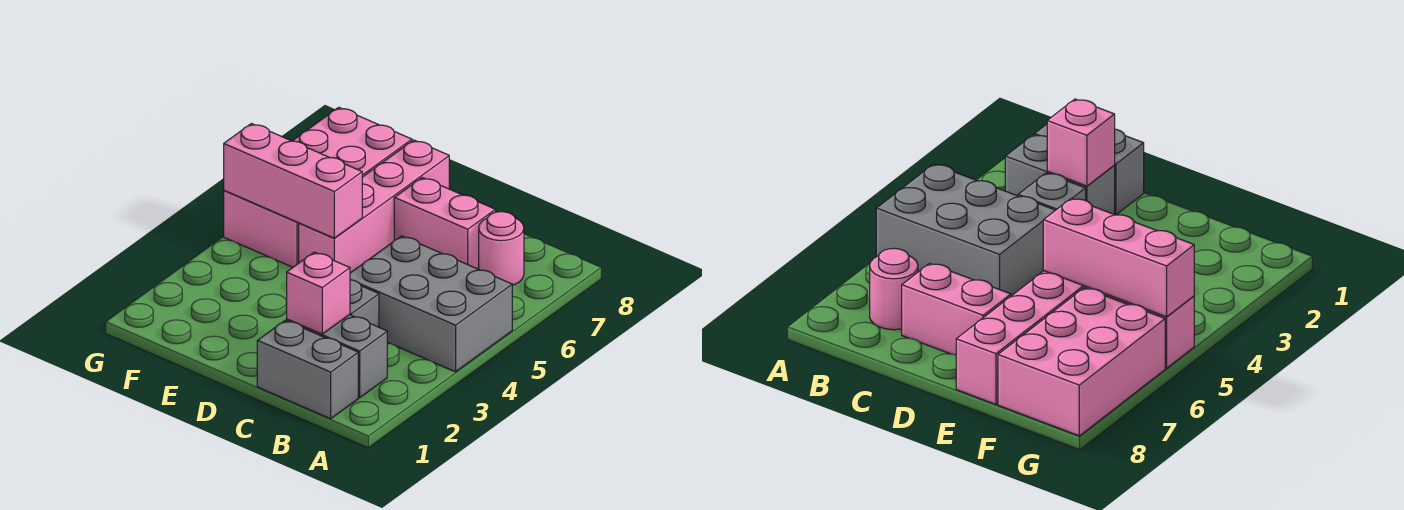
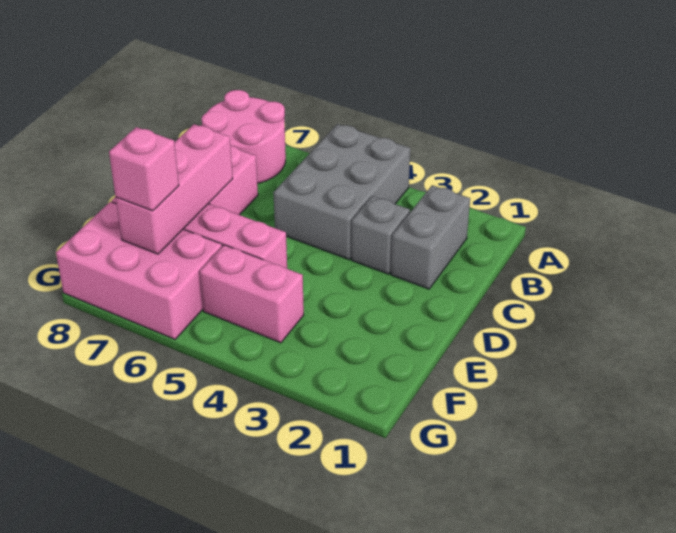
grey 1x2 brick [257,320,358,419] -> none
pink 1x1 round brick [479,212,524,285] -> pink 2x2 round brick [202,90,286,184]
pink 1x1 brick [286,252,350,334] -> pink 1x1 brick moved to [109,127,179,211]
pink 1x3 brick [224,124,362,238] -> pink 1x3 brick moved to [116,124,233,254]
pink 1x2 brick [224,190,299,267] -> pink 1x2 brick turned to [200,245,304,343]

